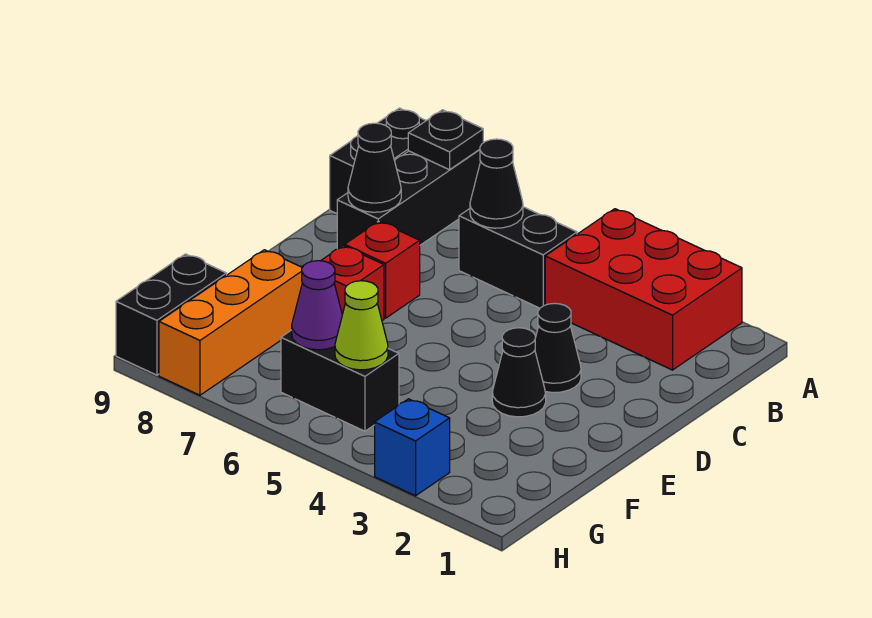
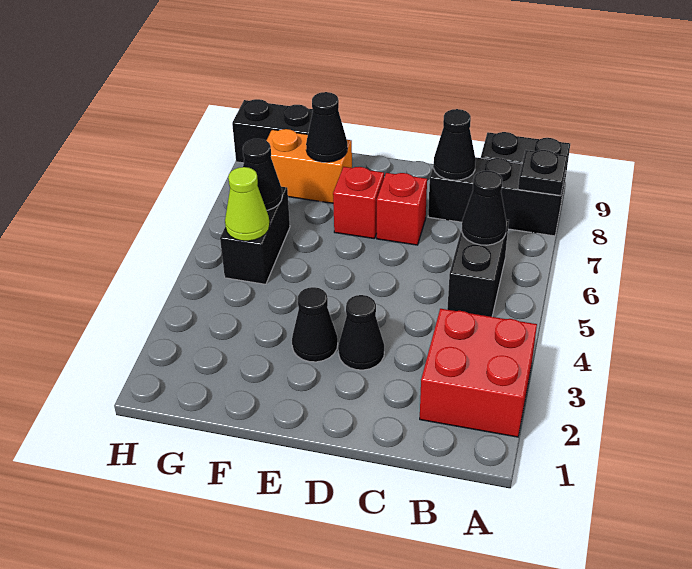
red 2x3 brick [545,209,742,370] -> red 2x2 brick [420,309,537,437]
orange 1x3 brick [159,250,302,395] -> orange 1x2 brick [266,129,352,203]
none -> black 1x1 cone [306,92,347,162]
purple 1x1 cone [292,261,342,350] -> black 1x1 cone [243,139,282,210]
blue 1x1 brick [375,399,450,496] -> none

